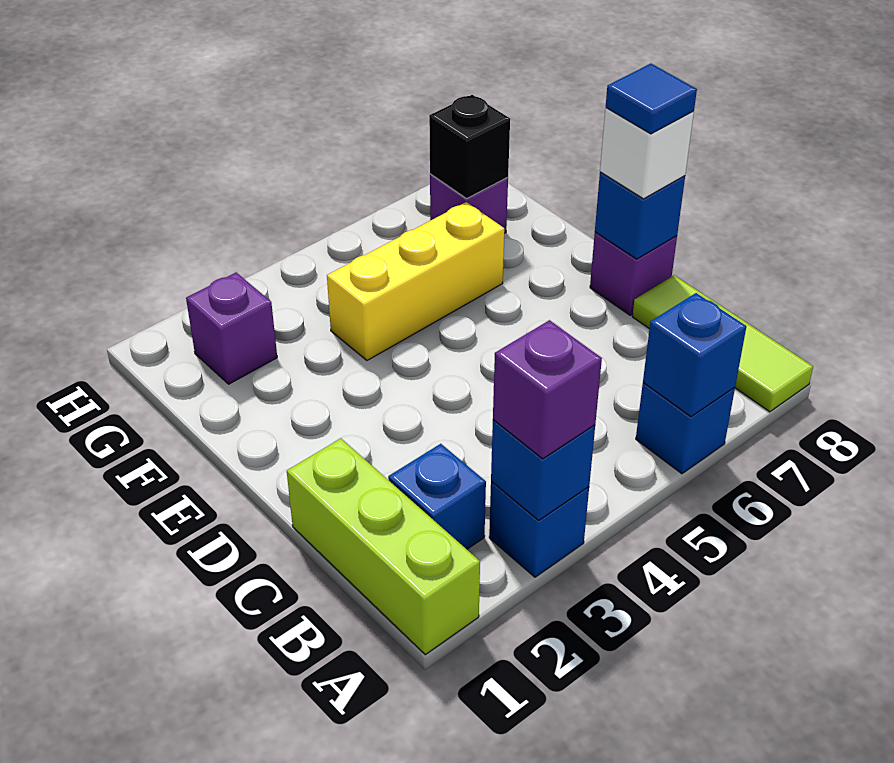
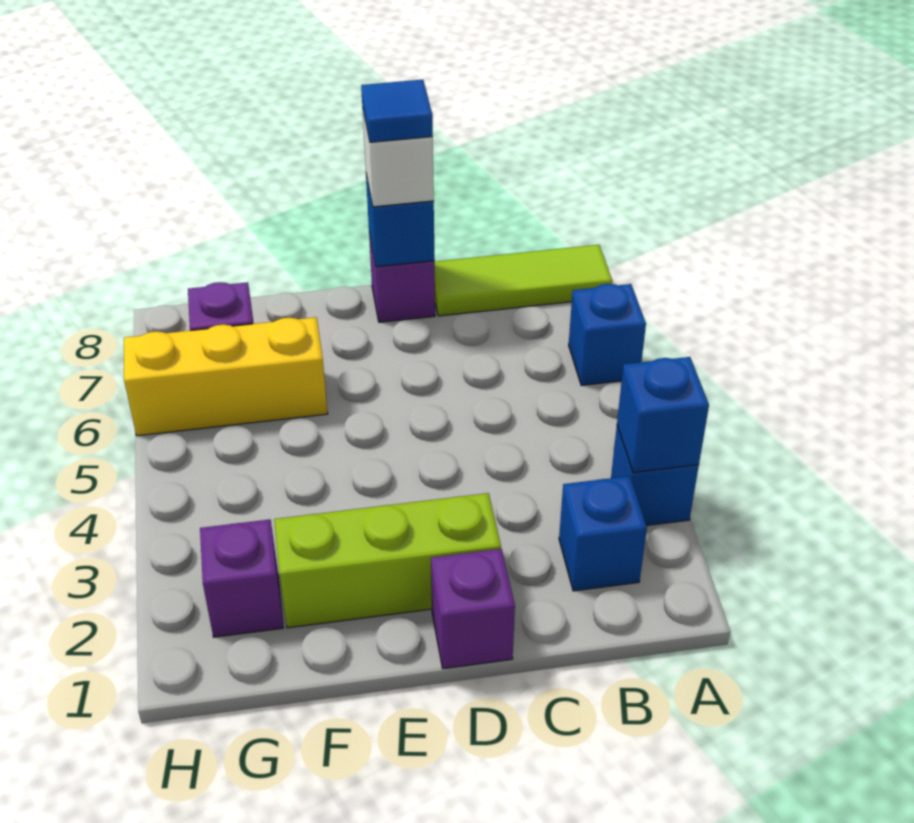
lime 1x3 brick [287,439,480,655] -> lime 1x3 brick moved to [274,493,501,628]
purple 1x1 brick [493,320,602,459] -> purple 1x1 brick moved to [431,549,515,669]
blue 1x1 brick [643,293,746,417] -> none
yellow 1x3 brick [327,202,504,360] -> yellow 1x3 brick turned to [124,317,328,436]
black 1x1 brick [429,95,510,199] -> none

